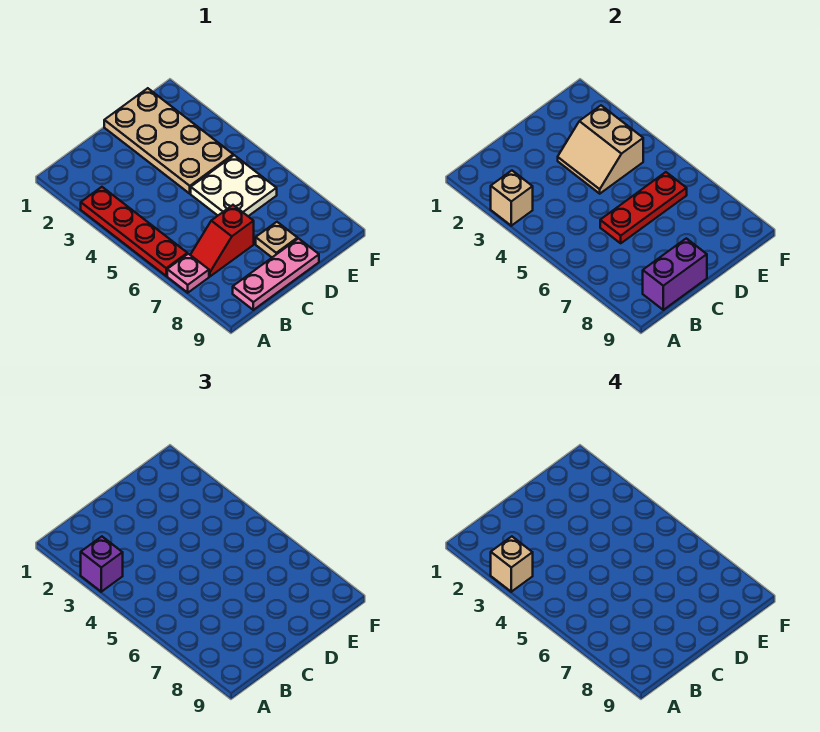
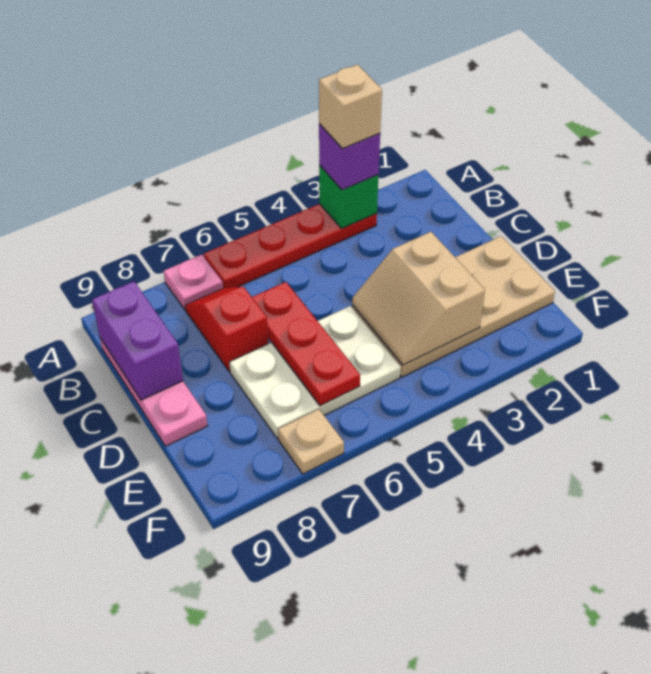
tan 1x1 brick [491,171,533,226] -> green 1x1 brick [319,165,379,229]
tan 2x2 slope [558,106,643,194] -> tan 2x2 slope turned to [352,232,485,365]
white 2x2 plate [191,155,277,216] -> white 2x3 plate [229,306,401,438]
tan 1x1 plate [256,222,297,257] -> tan 1x1 plate moved to [278,409,344,474]

